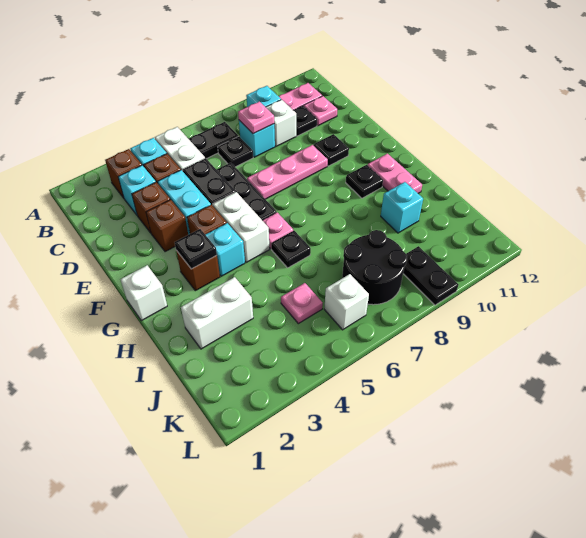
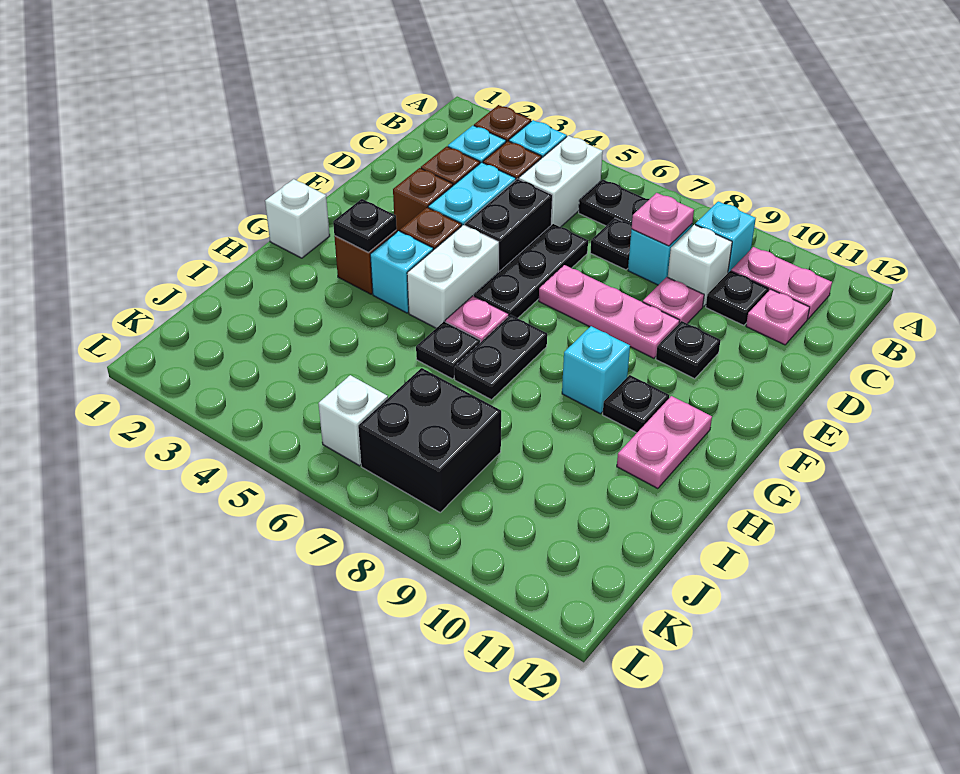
white 1x2 brick [181,277,253,349] -> none
cyan 1x1 brick [381,182,423,233] -> cyan 1x1 brick moved to [562,326,630,414]
pink 1x1 plate [281,283,323,324] -> pink 1x1 plate moved to [643,277,704,324]
black 2x2 round brick [342,230,407,305] -> black 2x2 brick [358,368,501,512]
black 1x2 plate [403,246,459,305] -> black 1x2 plate moved to [454,315,547,400]

